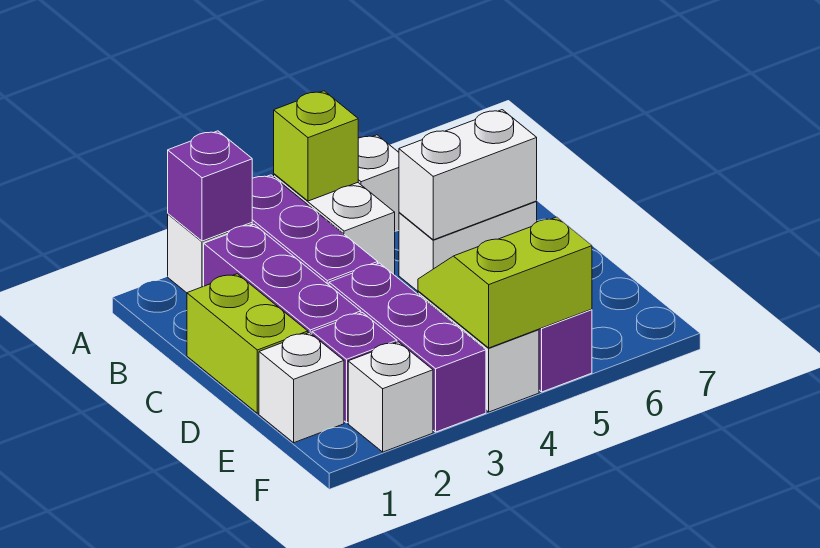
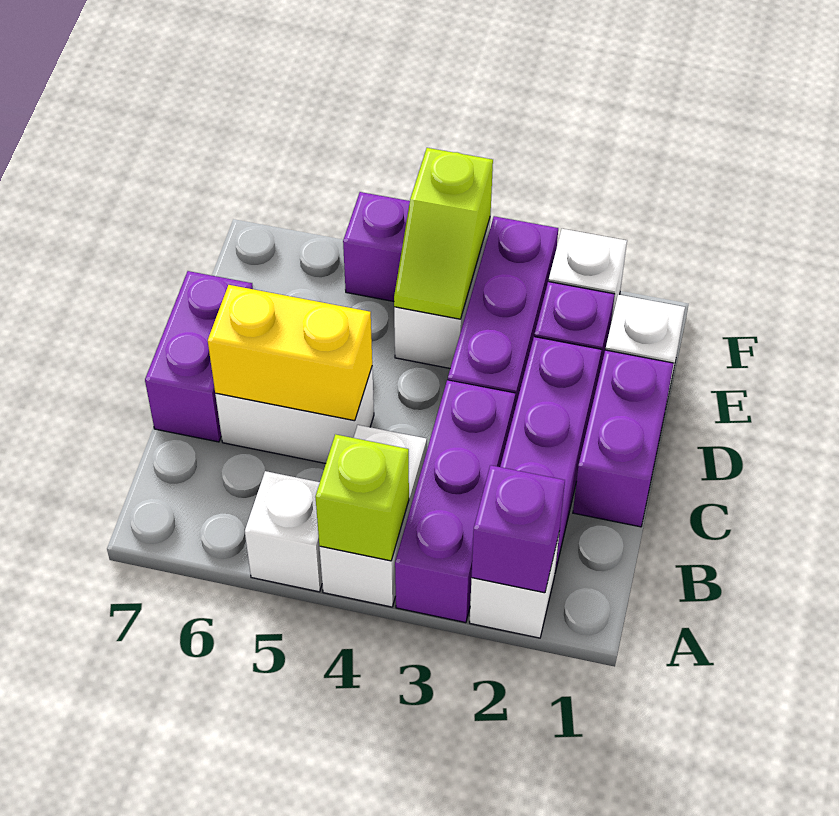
lime 1x2 brick [187,274,308,413] -> purple 1x2 brick [573,350,674,527]
white 1x2 brick [399,110,537,240] -> yellow 1x2 brick [208,285,372,421]
none -> purple 1x2 brick [145,271,253,442]
lime 2x2 slope [418,217,592,348] -> lime 1x2 slope [394,148,493,319]

